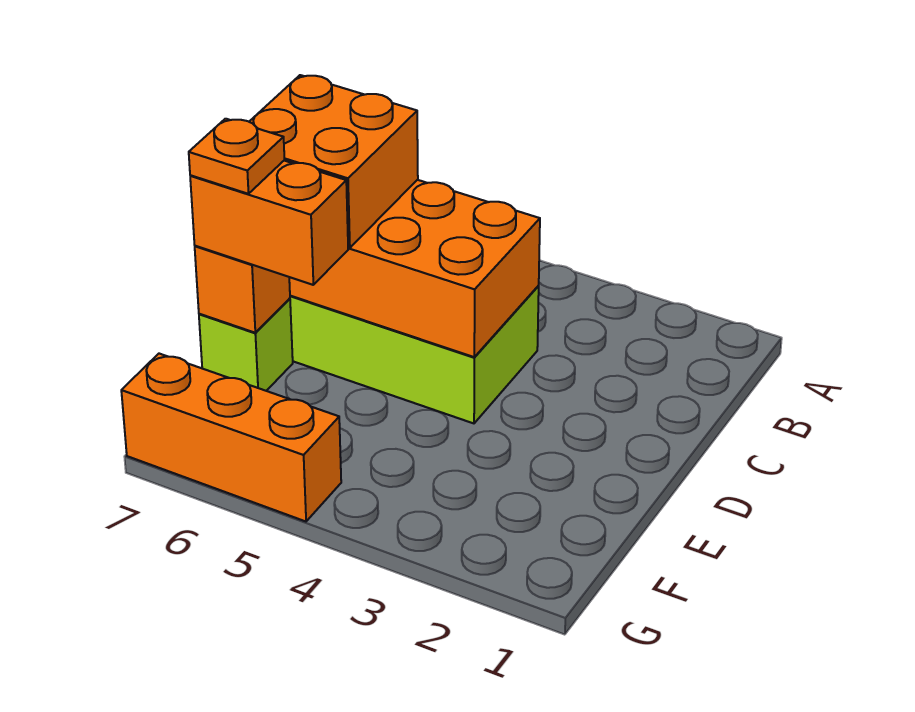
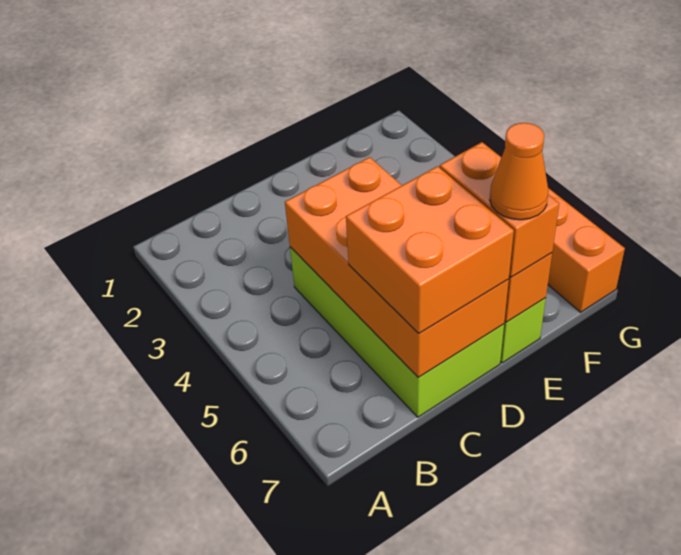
orange 1x1 plate [189,119,285,194] -> orange 1x1 cone [490,123,548,220]

